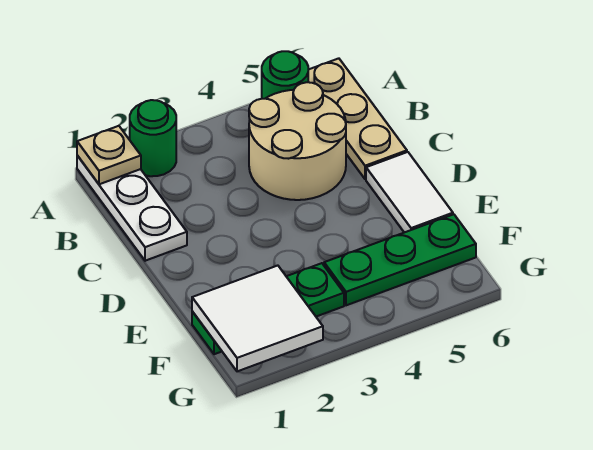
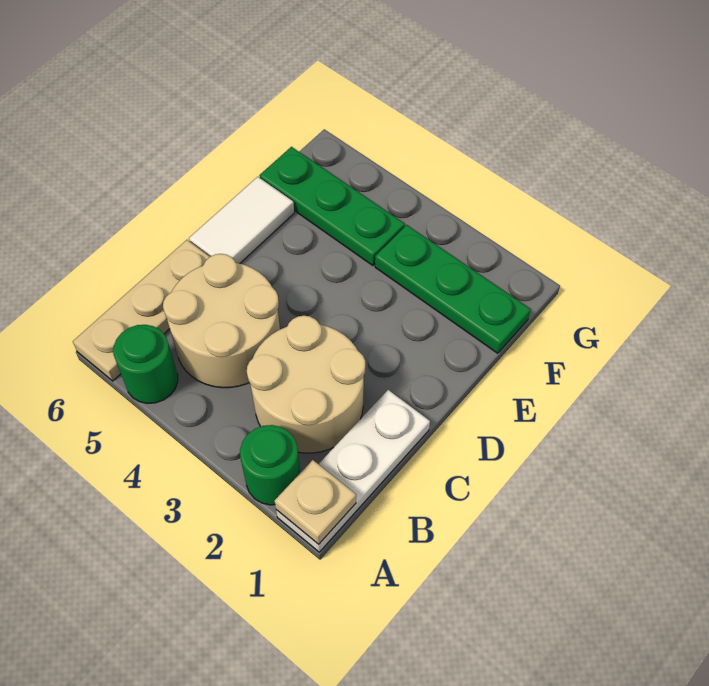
none -> tan 2x2 round brick [247,316,365,453]
white 2x2 tile [192,266,323,371] -> none

